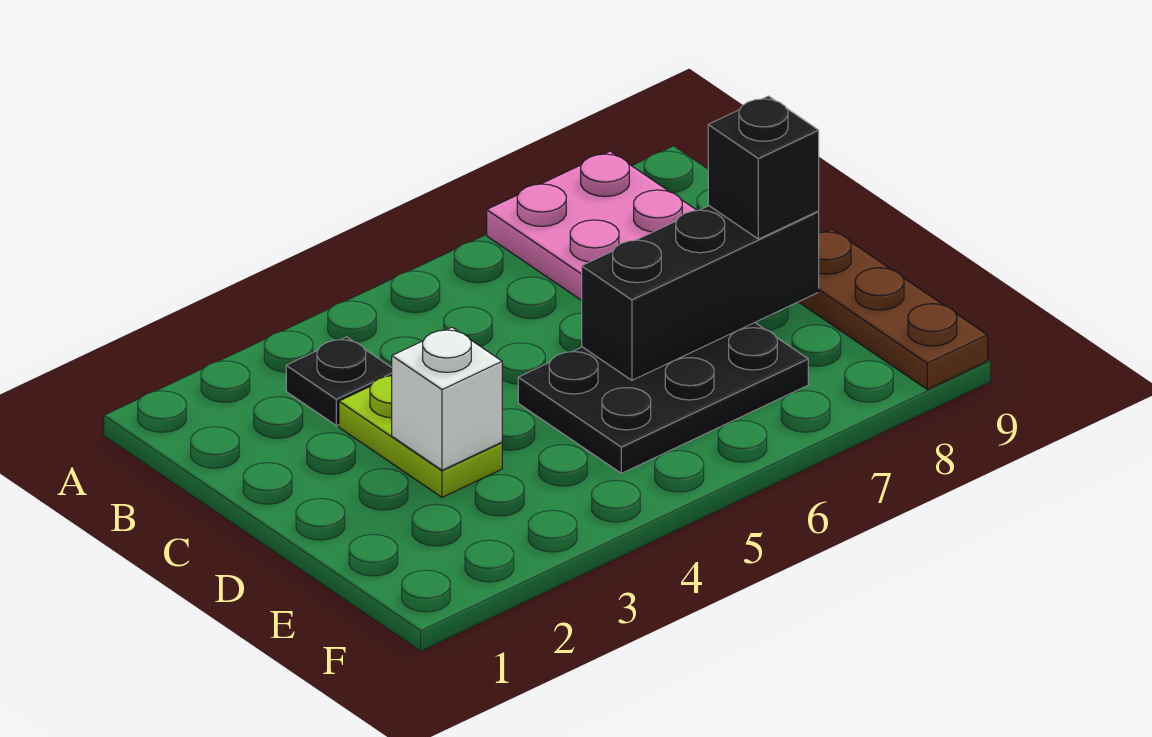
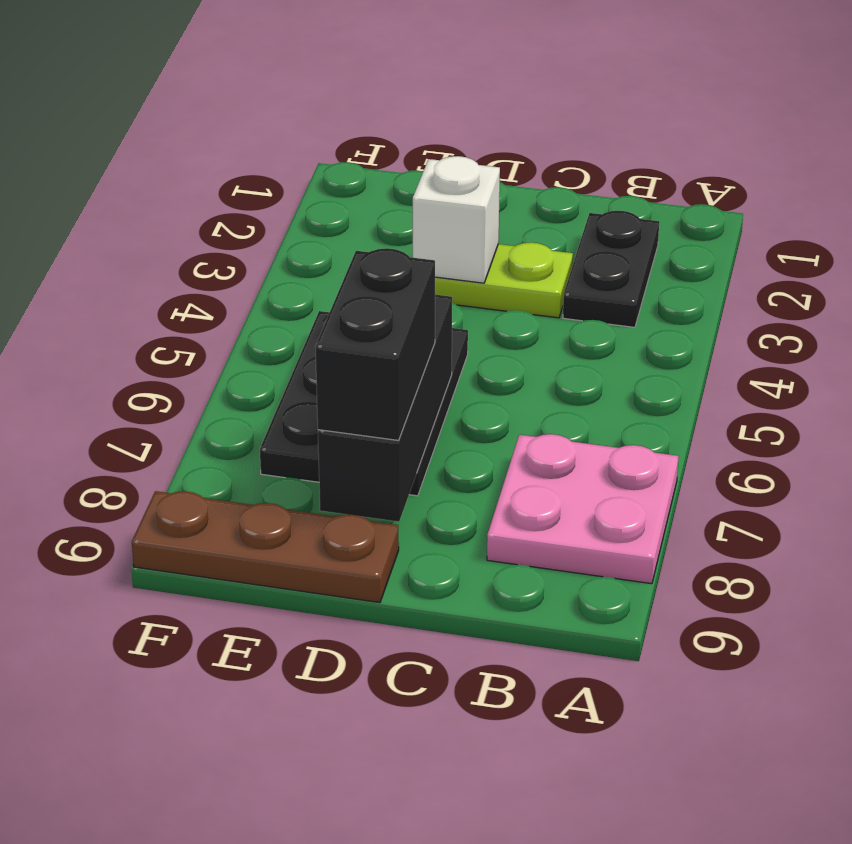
black 1x1 plate [286,337,392,426] -> black 1x2 plate [563,211,659,327]
black 1x1 brick [708,96,819,239] -> black 1x2 brick [315,248,435,440]

